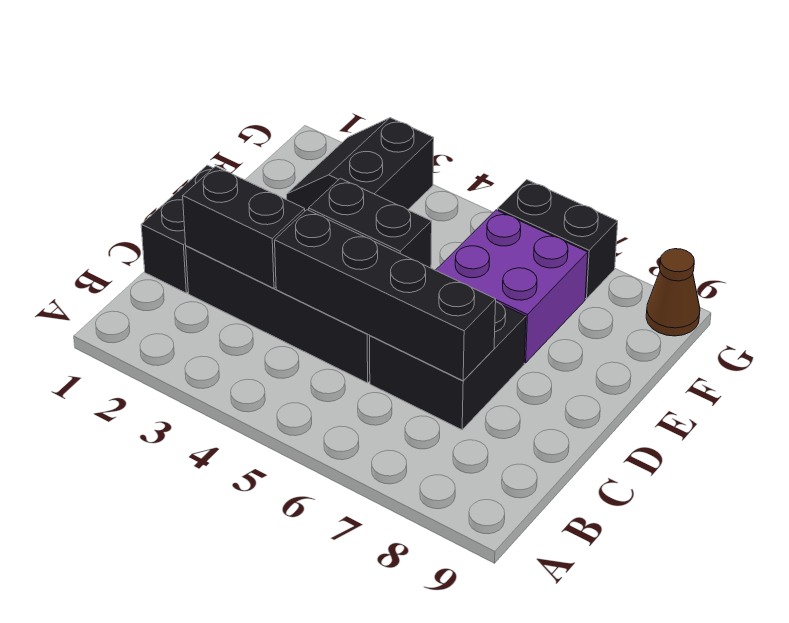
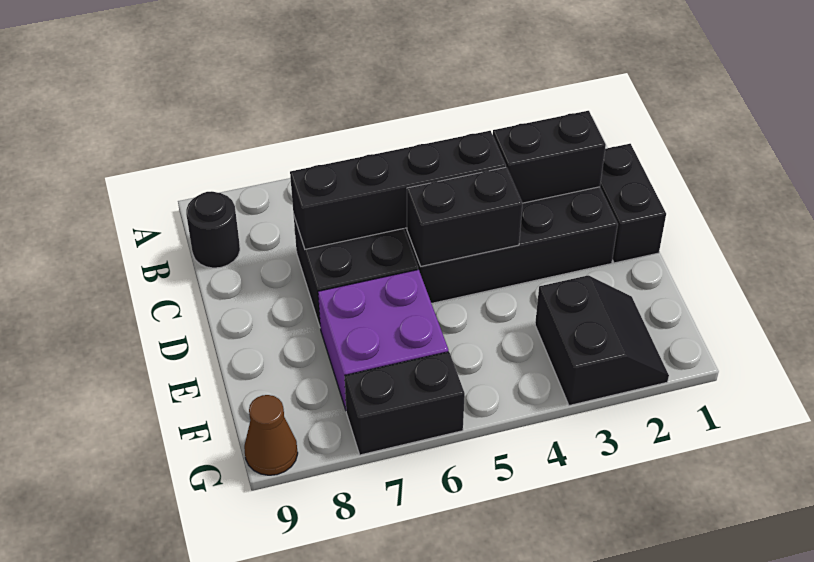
none -> black 1x1 round brick [186,191,240,268]

